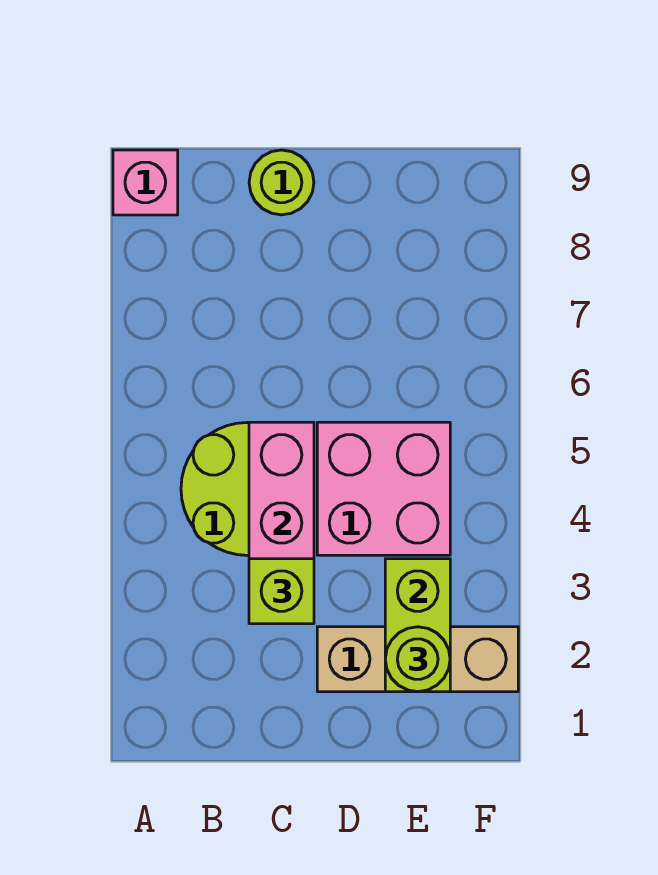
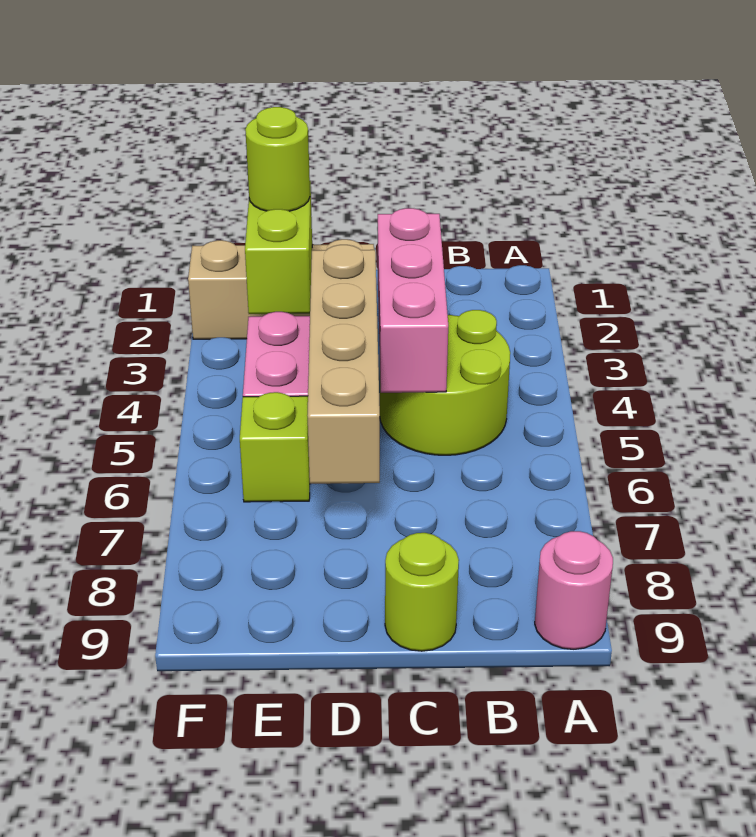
pink 1x1 brick [113,150,178,215] -> pink 1x1 round brick [535,531,613,649]
lime 1x1 brick [249,559,314,624] -> lime 1x1 brick moved to [240,392,310,502]
none -> tan 1x4 brick [307,245,380,484]

